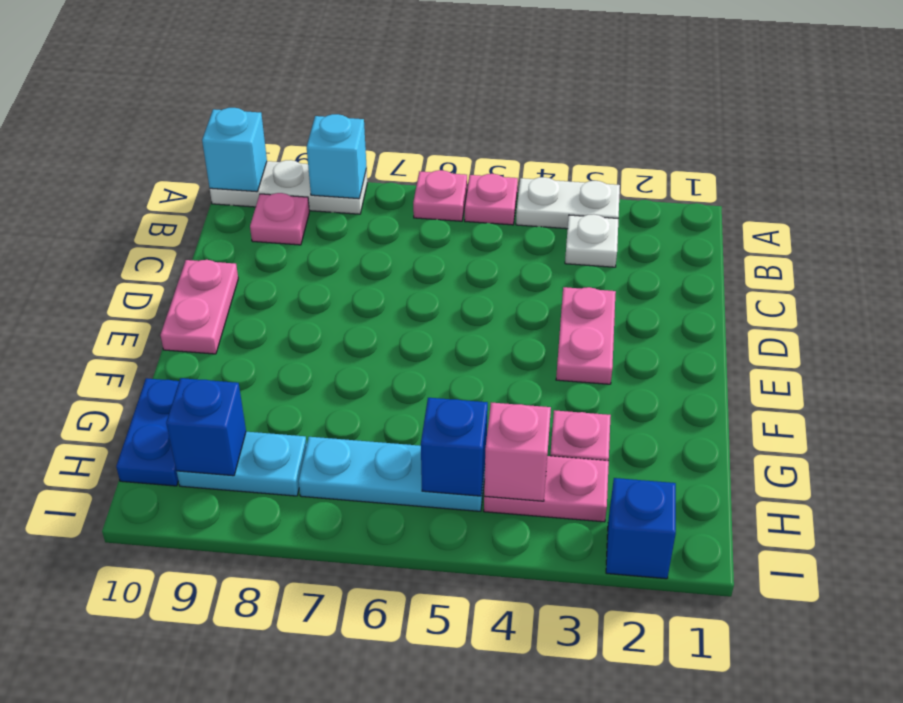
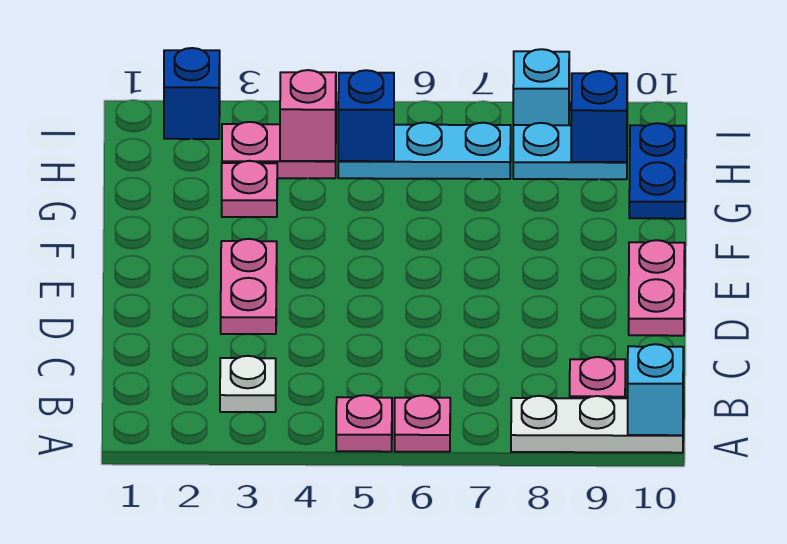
white 1x2 plate [516,177,620,229] -> none
cyan 1x1 brick [307,114,367,199] -> cyan 1x1 brick moved to [513,49,569,125]

